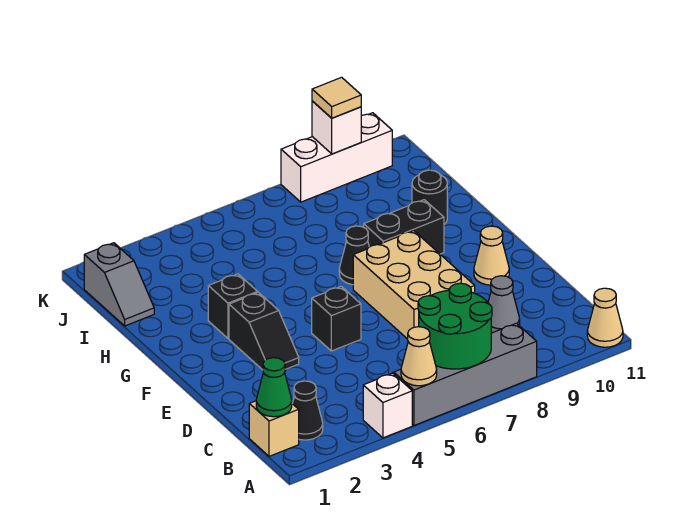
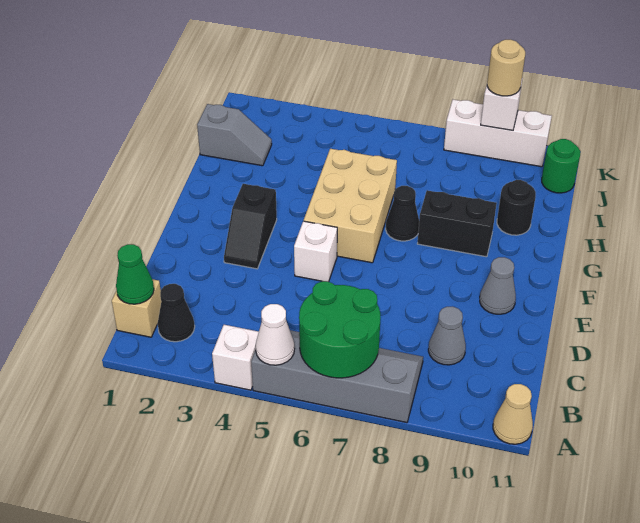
tan 1x1 cone [401,327,437,386] -> white 1x1 cone [256,304,295,365]
tan 2x3 brick [353,231,475,339] -> tan 2x3 brick moved to [304,149,397,263]
black 1x1 brick [312,286,361,351] -> white 1x1 brick [294,221,337,282]
tan 1x1 cone [474,226,509,285] -> grey 1x1 cone [480,257,516,314]
black 1x1 brick [208,274,258,338] -> none
grey 1x2 slope [84,243,154,326] -> grey 1x2 slope turned to [197,104,272,166]
none -> green 1x1 round brick [542,139,580,193]
tan 1x1 tile [312,77,361,118] -> tan 1x1 round brick [487,40,525,96]

